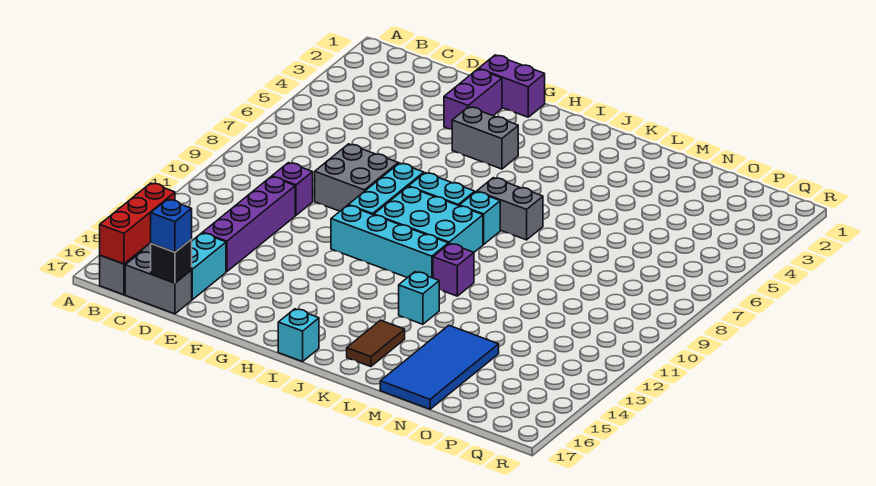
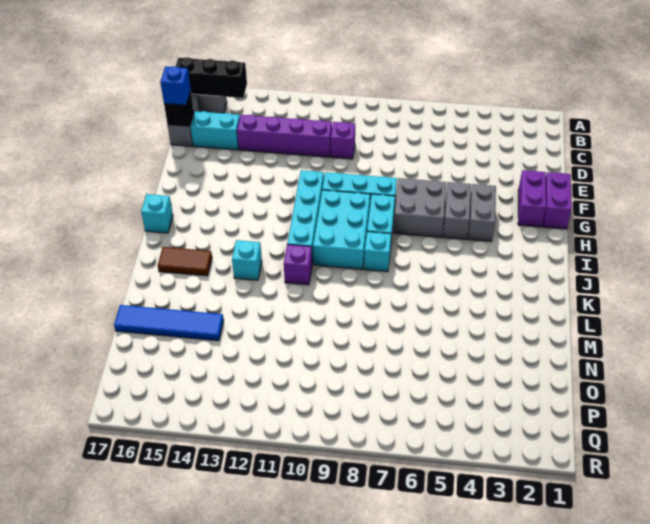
red 1x3 brick [100,183,175,264] -> black 1x3 brick [176,57,247,98]
grey 2x2 brick [315,144,398,211] -> grey 2x2 brick moved to [393,178,446,237]
purple 1x2 brick [444,69,502,129] -> purple 1x2 brick turned to [518,170,546,227]
grey 1x2 brick [477,178,543,240] -> grey 1x2 brick moved to [443,182,471,239]
blue 2x4 tile [380,325,499,409] -> blue 1x4 tile [114,305,224,341]

